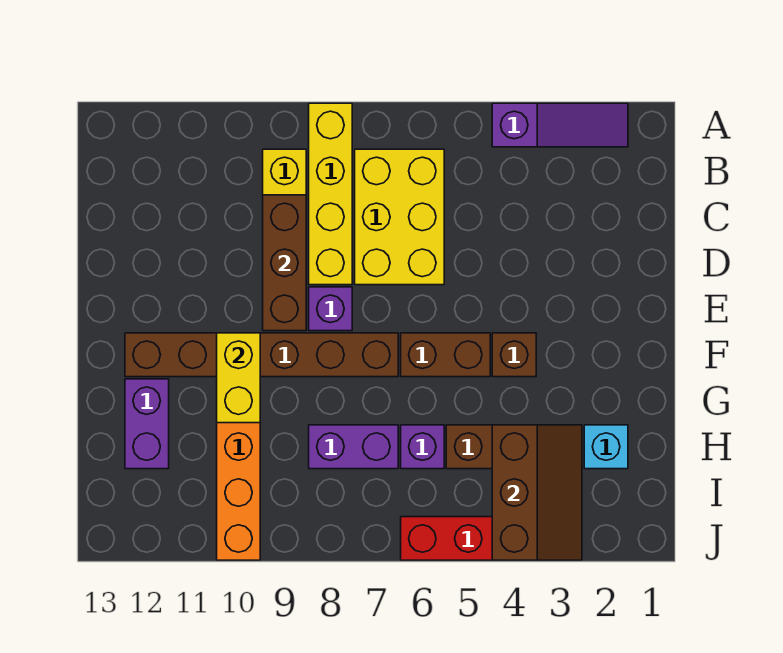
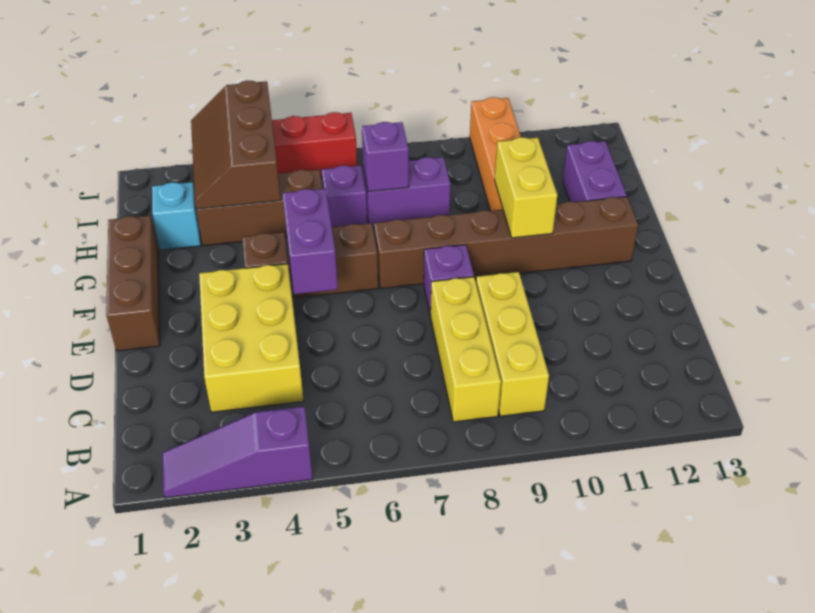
yellow 1x4 brick [309,103,352,285] -> yellow 1x3 brick [431,277,501,422]
yellow 2x3 brick [355,149,444,285] -> yellow 2x3 brick moved to [199,264,304,412]
brown 1x3 brick [263,195,306,331] -> brown 1x3 brick moved to [106,216,160,351]
none -> purple 1x2 brick [283,189,338,294]
none -> purple 1x1 brick [362,122,409,192]

